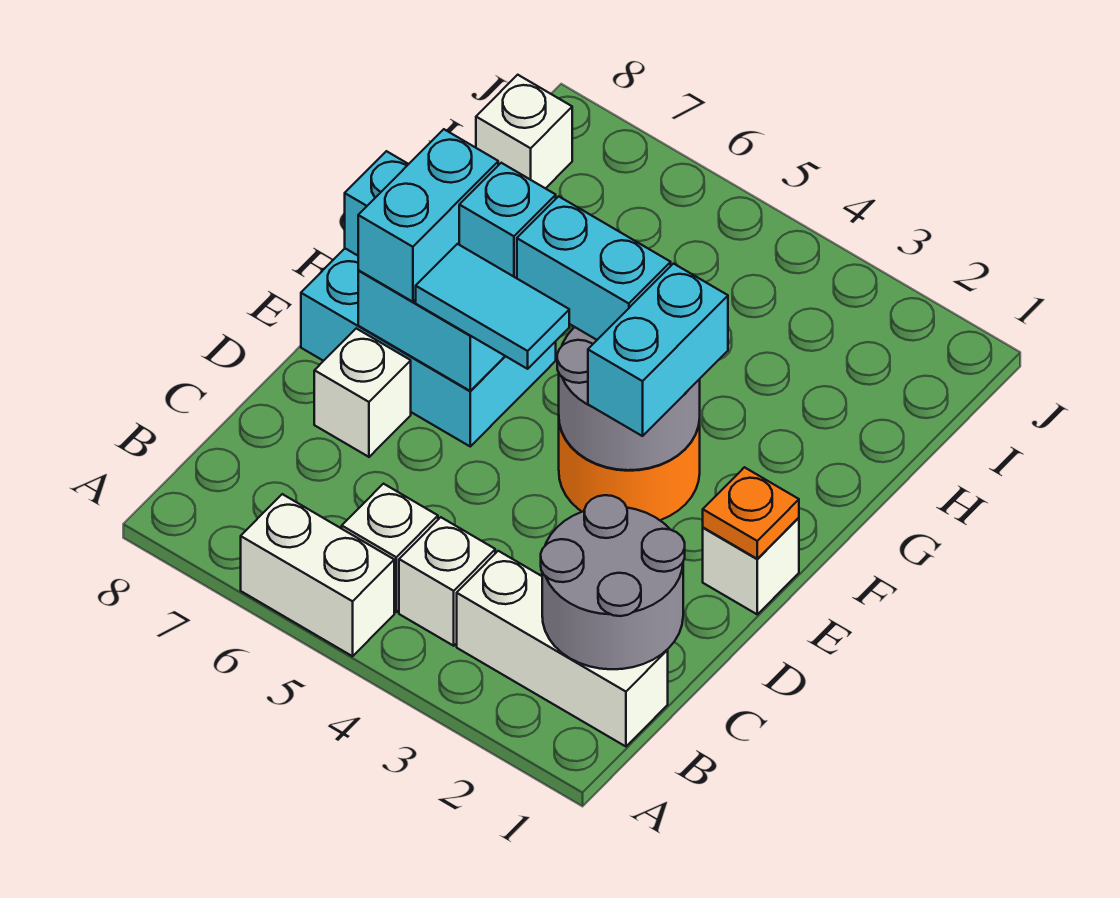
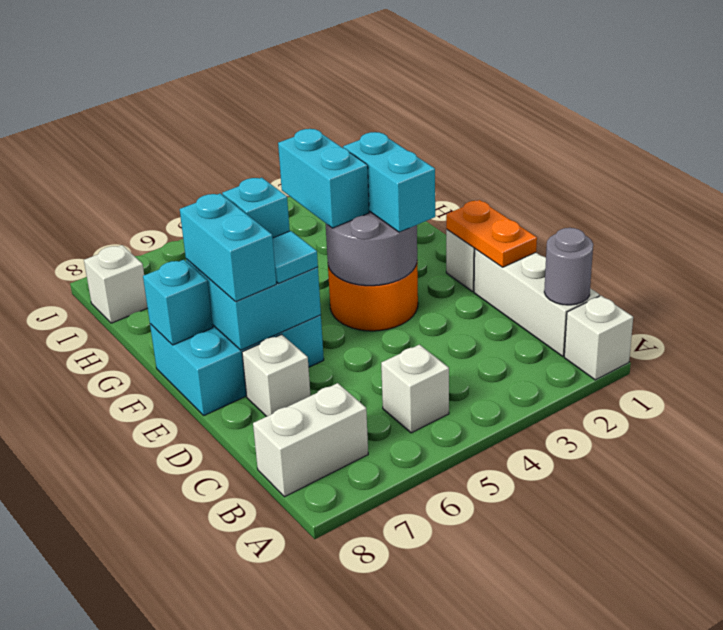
white 1x2 brick [241,494,394,656] -> white 1x2 brick moved to [253,383,368,497]
white 1x3 brick [457,551,668,746] -> white 1x3 brick turned to [474,249,600,356]
grey 2x2 round brick [541,495,685,669] -> grey 1x1 round brick [544,228,593,305]
white 1x1 brick [399,517,495,646] -> white 1x1 brick moved to [564,296,633,380]
orange 1x1 plate [703,467,799,559] -> orange 1x2 plate [446,200,537,267]
cyan 1x2 tile [416,244,569,369] -> cyan 1x1 tile [273,231,318,284]
cyan 1x2 brick [517,196,671,340] -> cyan 1x2 brick turned to [278,129,369,228]

